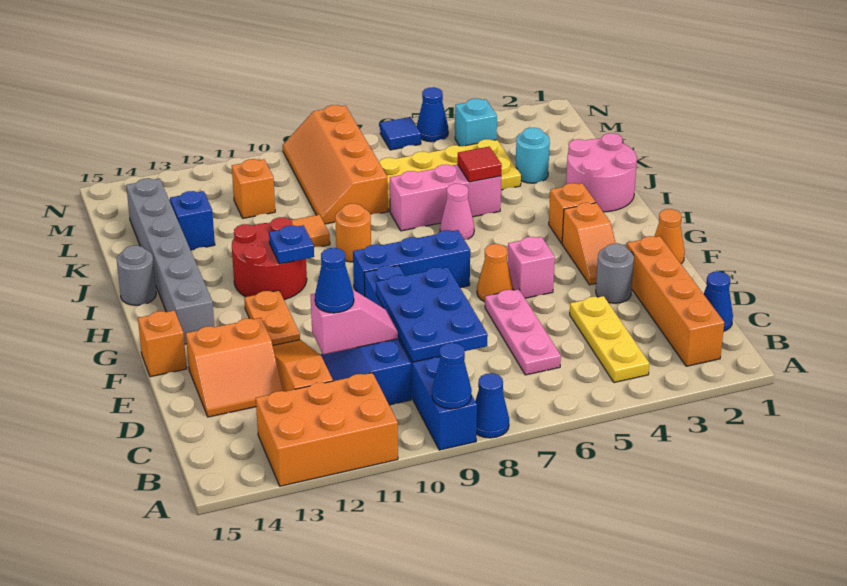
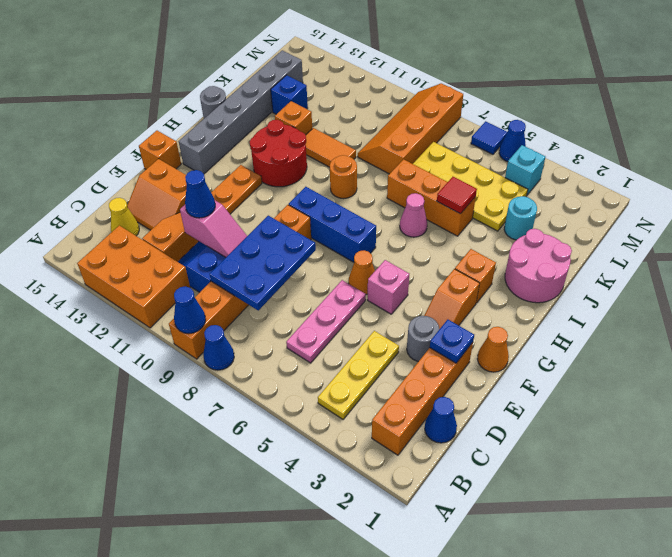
blue 1x6 brick [364,265,477,450] -> orange 1x6 brick [169,205,311,359]
none -> yellow 1x1 cone [109,198,139,236]
blue 1x1 plate [269,225,314,264] -> blue 1x1 plate moved to [430,320,474,363]
pink 1x3 brick [390,164,501,231] -> orange 1x3 brick [387,159,476,236]
orange 1x1 brick [232,159,275,218] -> orange 1x1 brick moved to [275,101,312,135]

